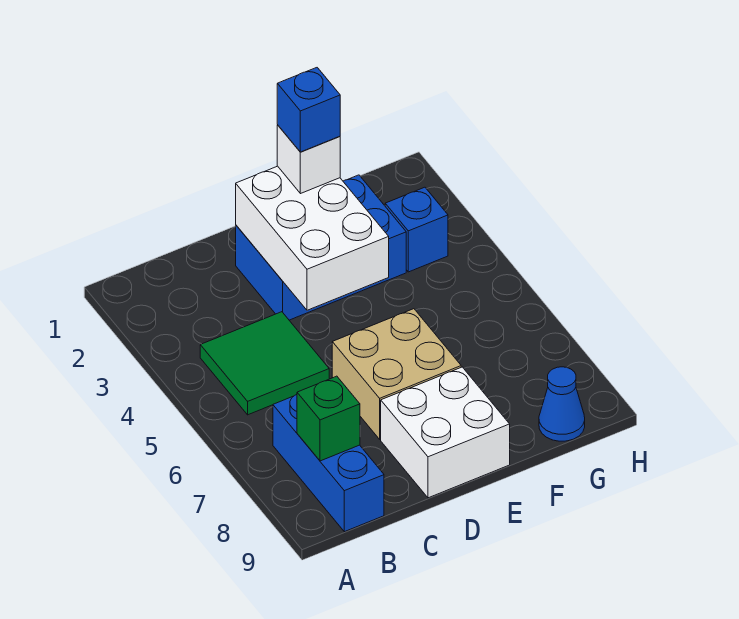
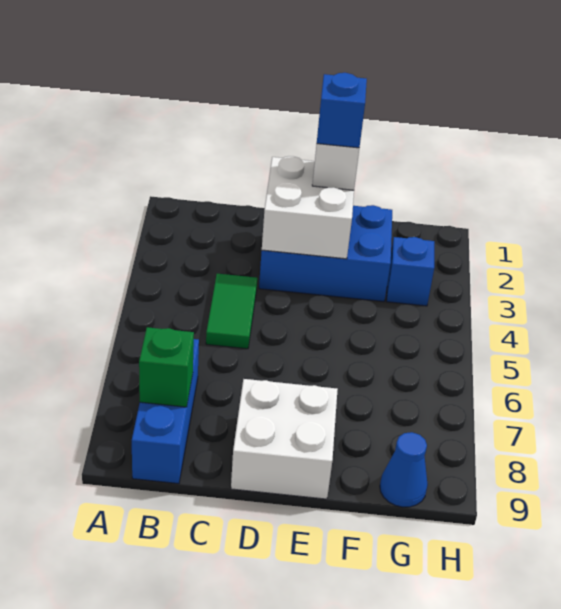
green 2x2 tile [200,312,329,415] -> green 1x2 tile [206,274,257,349]
white 2x3 brick [236,166,389,310] -> white 2x2 brick [262,156,354,259]
tan 2x2 brick [332,309,461,439] -> none

